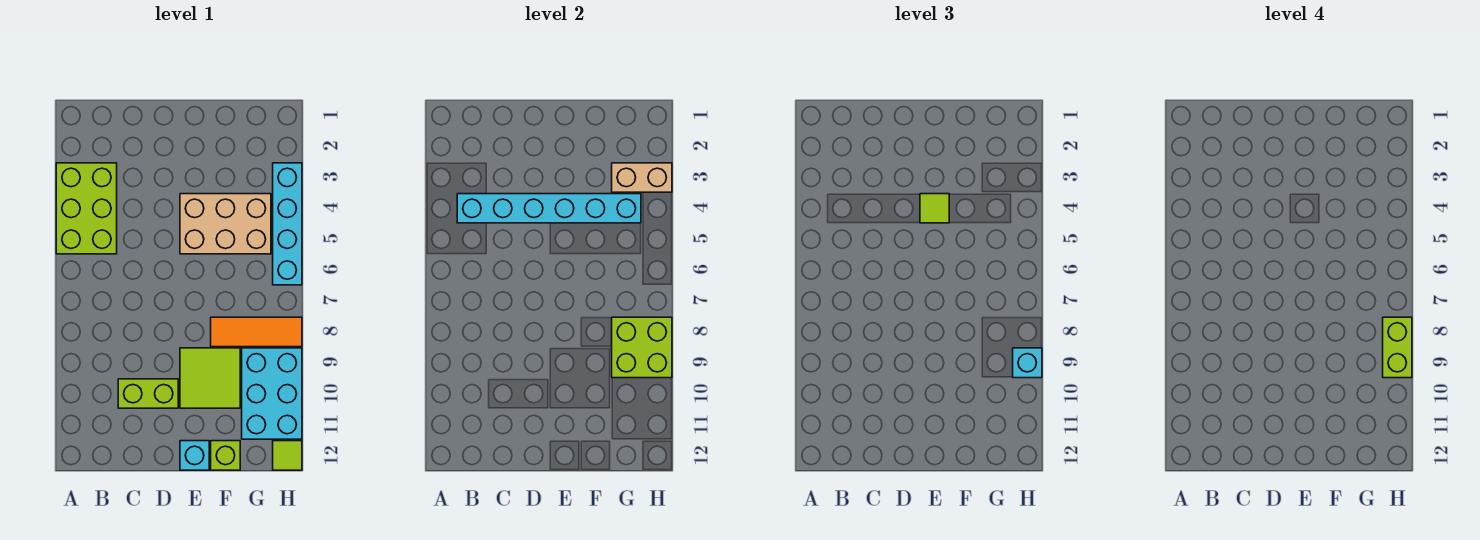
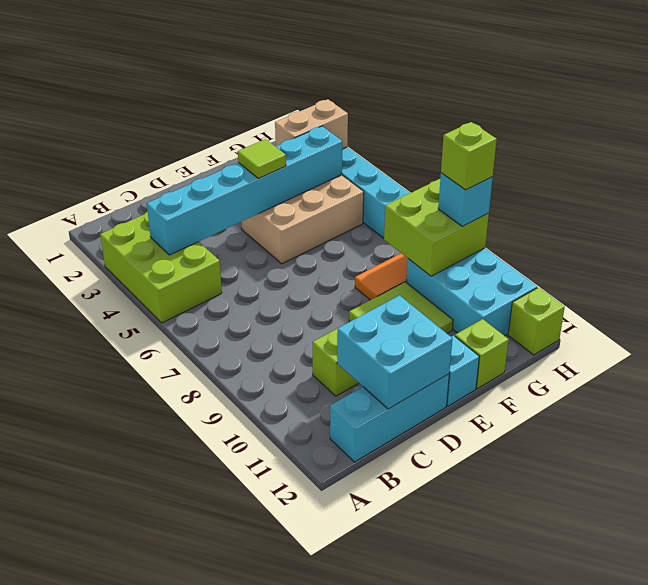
none -> cyan 1x3 brick [330,374,449,462]
none -> cyan 2x2 brick [337,295,453,409]
lime 1x2 brick [1383,317,1412,378] -> lime 1x1 brick [441,122,497,190]
lime 1x1 tile [273,441,302,470] -> lime 1x1 brick [508,287,565,355]

